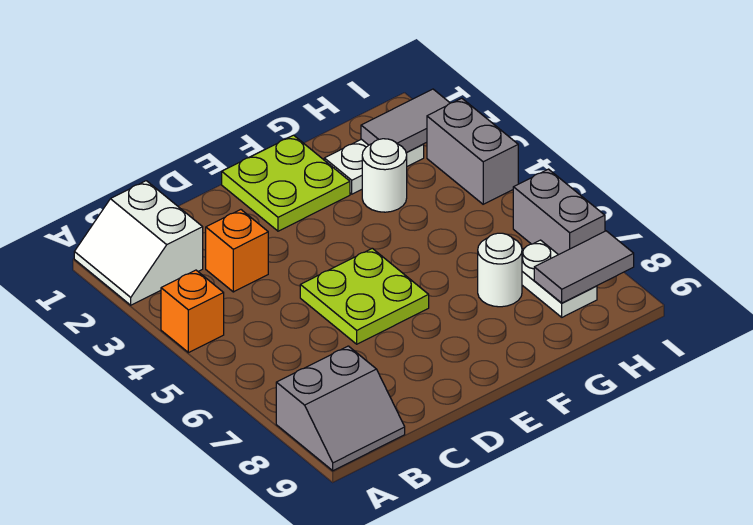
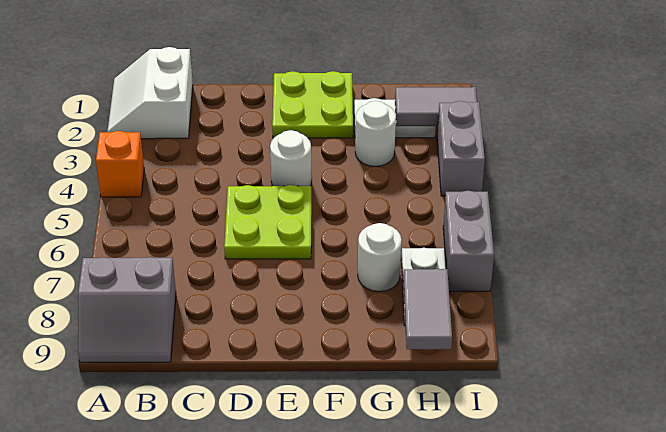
orange 1x1 brick [206,210,268,292] -> none
none -> white 1x1 round brick [270,130,312,186]
grey 1x2 tile [534,231,634,303] -> grey 1x2 tile turned to [403,269,452,349]

